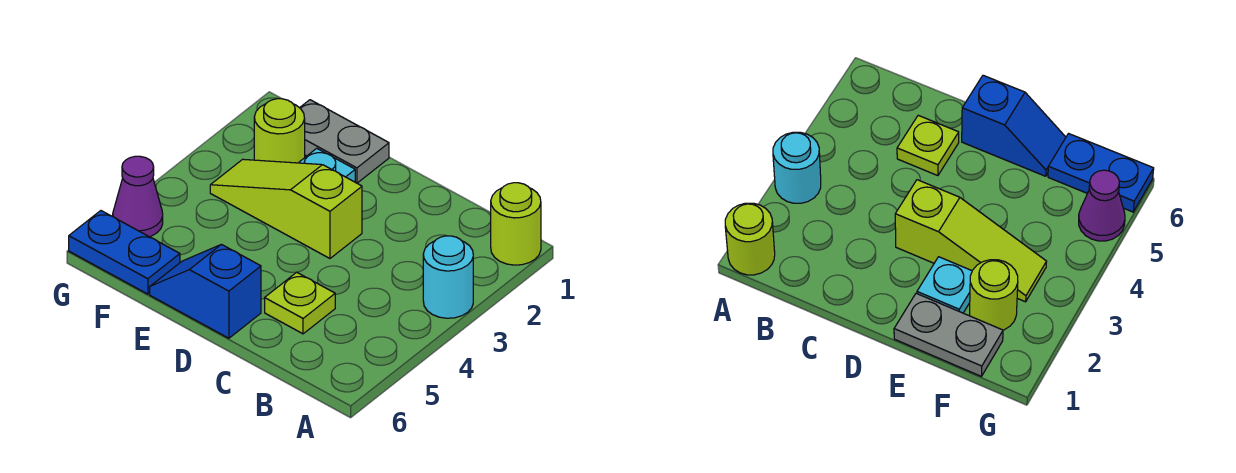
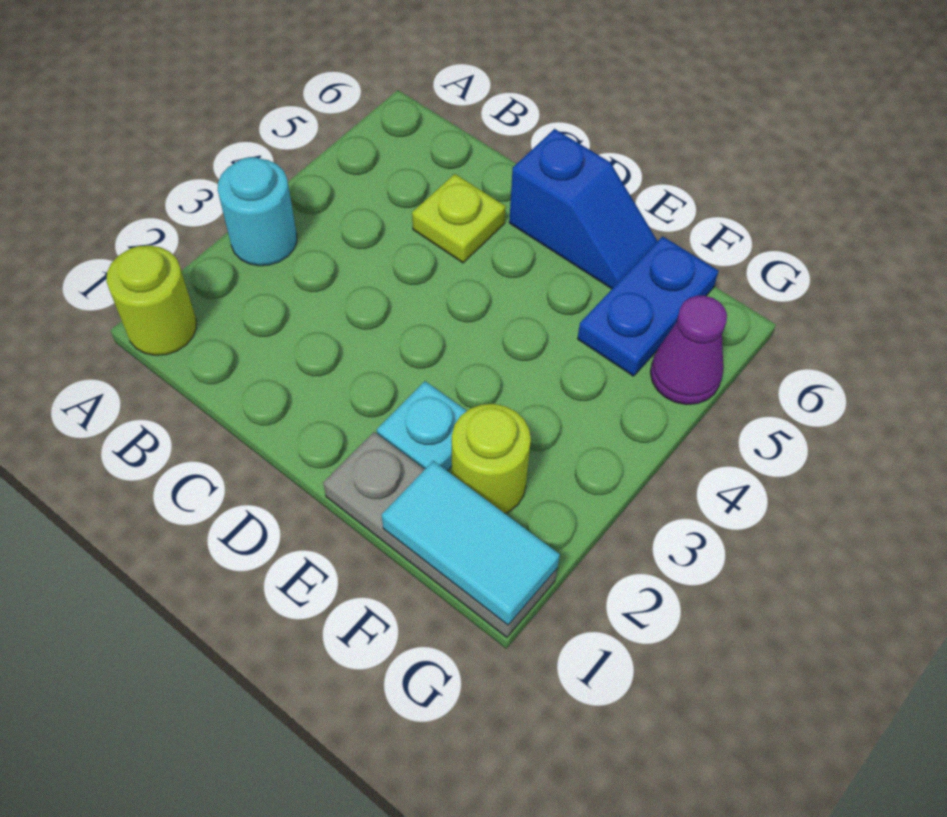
lime 1x3 slope [210,159,362,258] -> none
grey 1x2 plate [300,100,389,183] -> grey 1x3 plate [323,432,557,637]
none -> cyan 1x2 tile [382,461,560,625]
blue 1x2 plate [69,211,180,294] -> blue 1x2 plate turned to [578,236,719,376]

